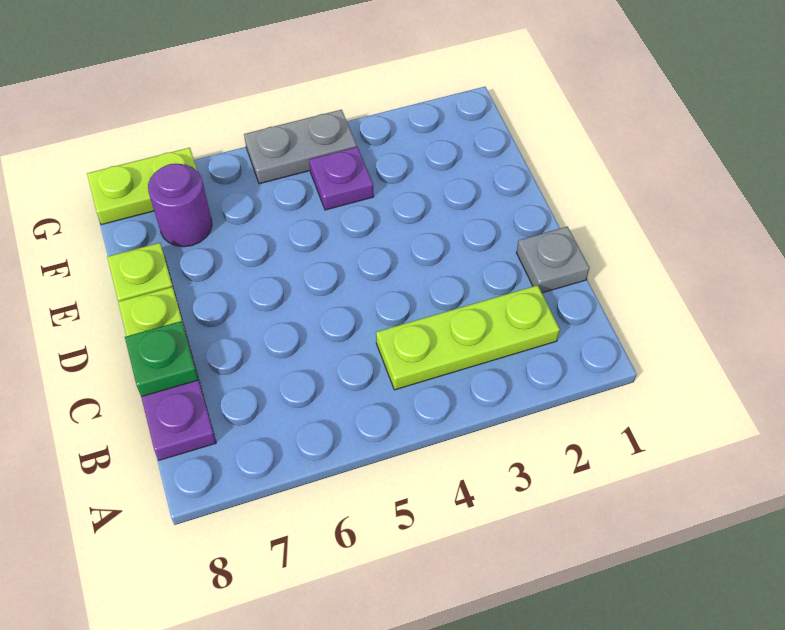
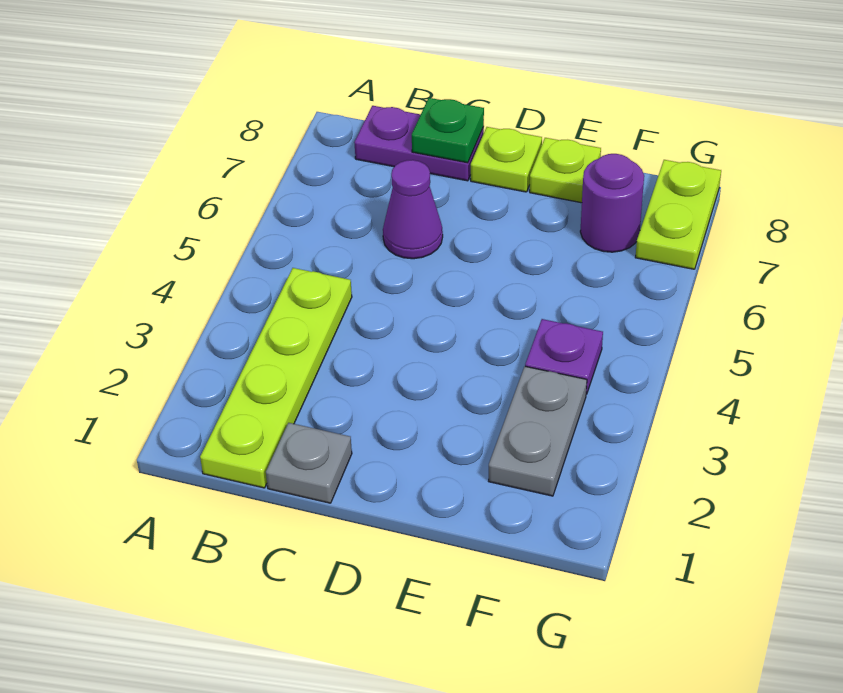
lime 1x3 plate [376,285,560,390] -> lime 1x4 plate [200,268,352,488]
none -> purple 1x1 cone [383,160,443,259]
grey 1x2 plate [244,110,357,184] -> grey 1x2 plate moved to [489,366,587,496]

